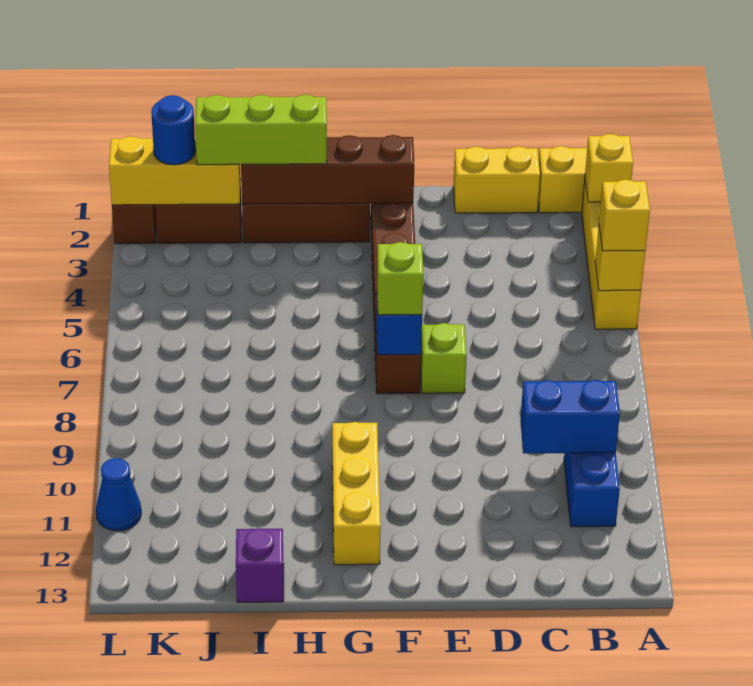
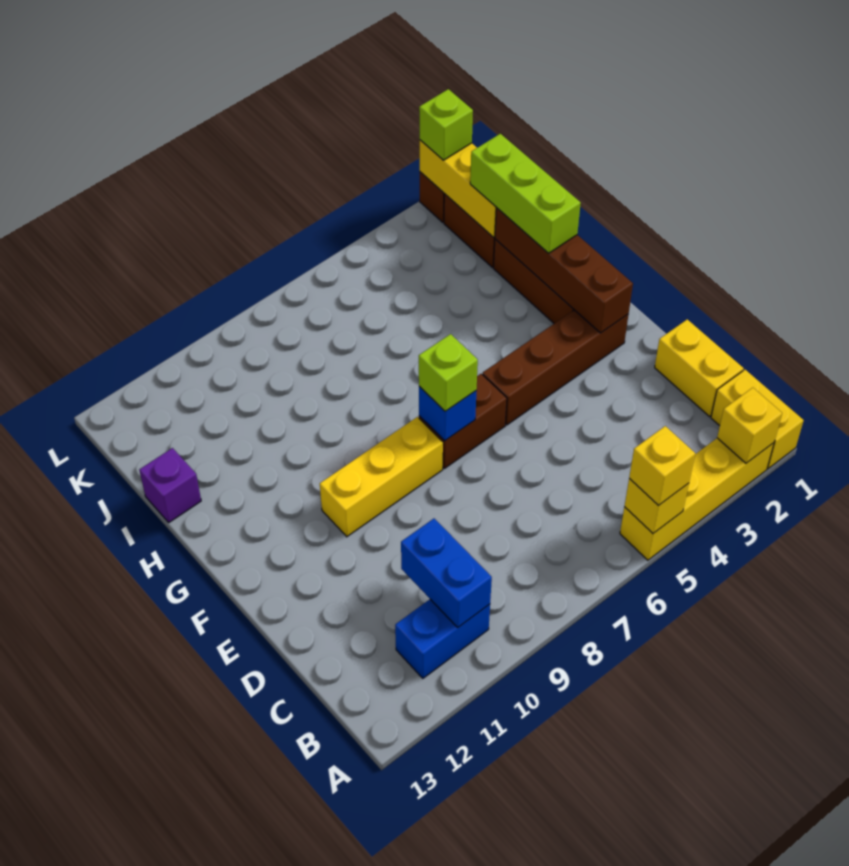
lime 1x1 brick [420,323,467,393] -> lime 1x1 brick moved to [419,89,473,160]
yellow 1x3 brick [332,422,381,565] -> yellow 1x3 brick moved to [320,417,443,537]
blue 1x1 round brick [151,95,195,165] -> none
blue 1x1 cone [96,458,142,531] -> none

